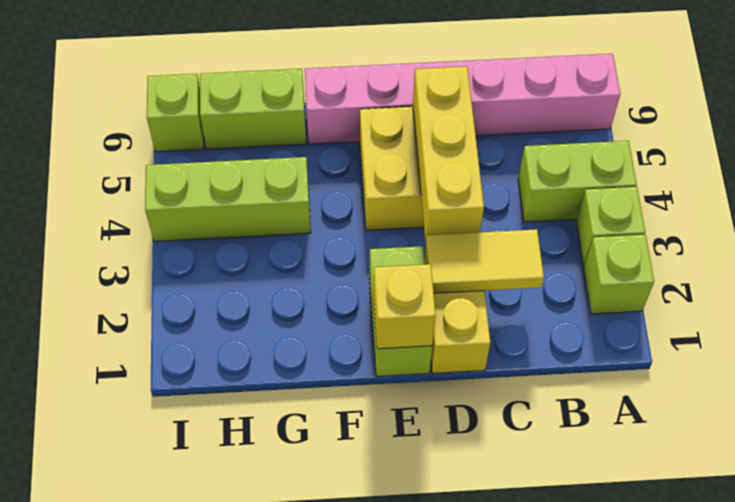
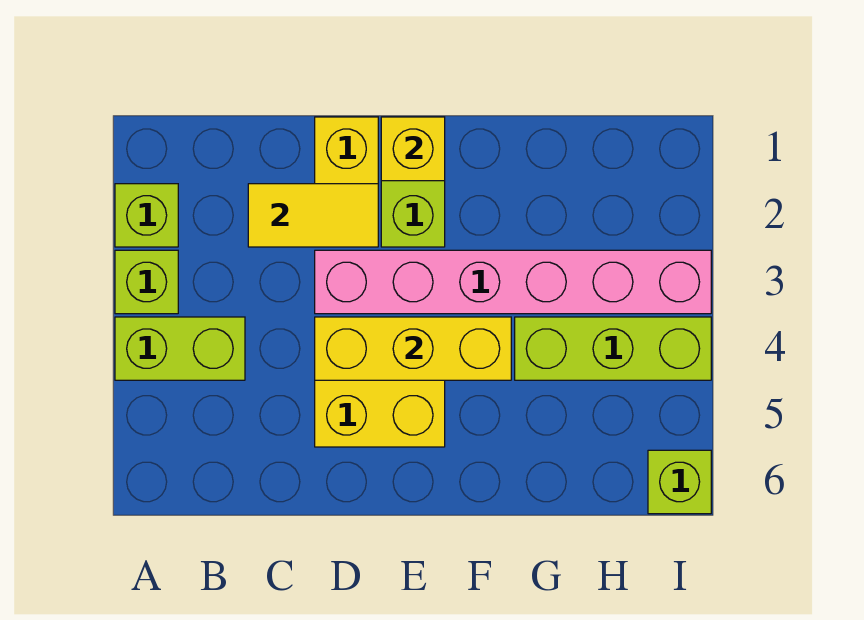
pink 1x6 brick [305,54,620,144] -> pink 1x6 brick moved to [315,250,711,314]
yellow 1x3 brick [413,66,484,241] -> yellow 1x3 brick turned to [315,317,511,380]
lime 1x2 brick [200,69,306,149] -> none

